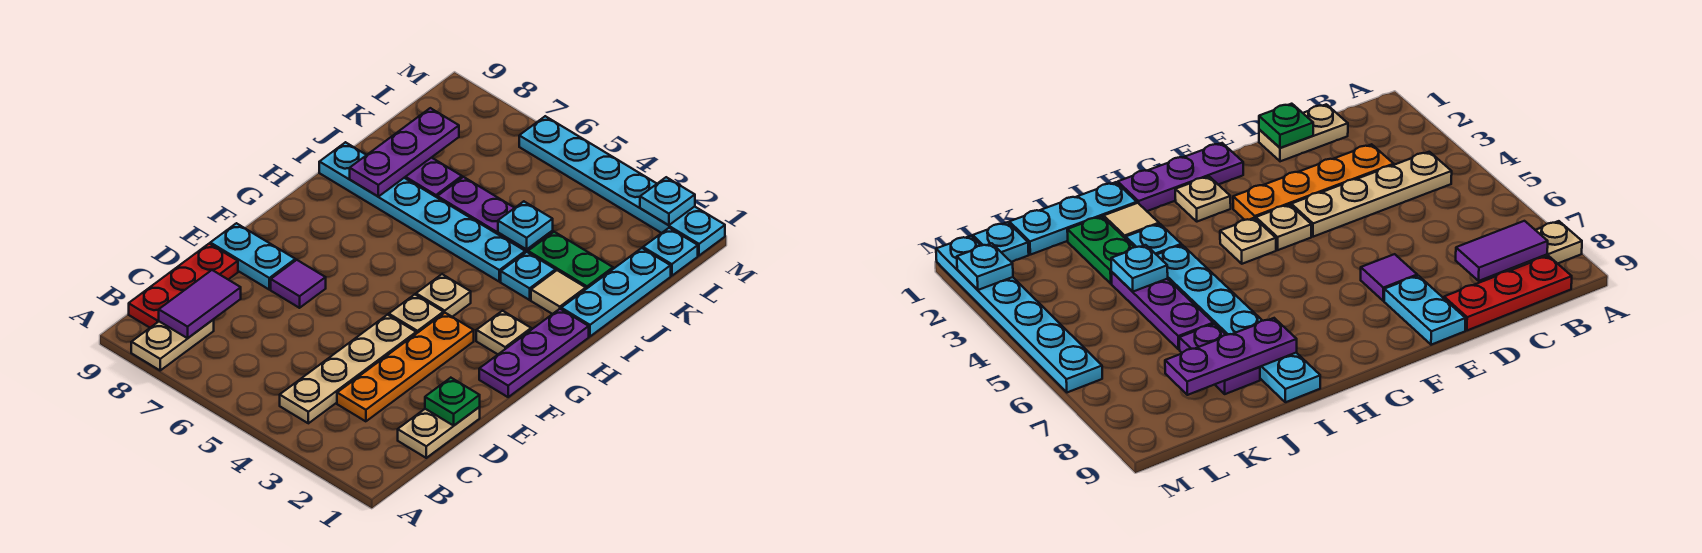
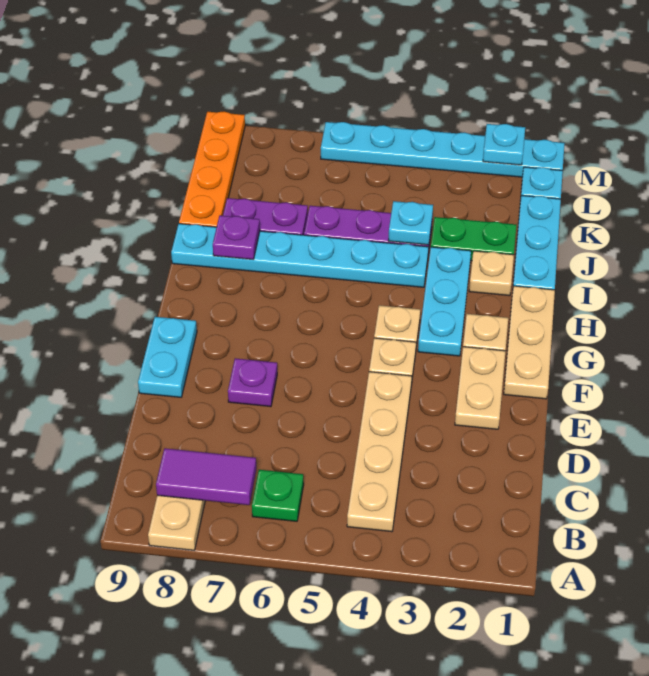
purple 1x2 tile [159,270,241,338] -> purple 1x2 tile turned to [156,448,256,505]
red 1x3 plate [129,244,238,328] -> none
tan 1x2 plate [398,407,480,458] -> tan 1x2 plate moved to [455,347,505,429]
orange 1x4 plate [337,313,474,421] -> orange 1x4 plate moved to [179,111,245,227]
green 1x1 plate [425,378,480,426] -> green 1x1 plate moved to [252,470,304,521]
purple 1x1 tile [271,260,326,308] -> purple 1x1 plate [228,358,277,407]
cyan 1x2 plate [210,223,295,289] -> cyan 1x2 plate turned to [138,317,197,397]
purple 1x3 plate [479,309,589,397] -> tan 1x3 plate [504,286,555,399]
tan 1x1 tile [531,270,586,314] -> tan 1x1 plate [469,251,514,296]
cyan 1x1 plate [501,252,556,300] -> cyan 1x3 plate [418,247,471,356]
purple 1x3 plate [350,108,459,197] -> purple 1x1 plate [213,215,260,259]

